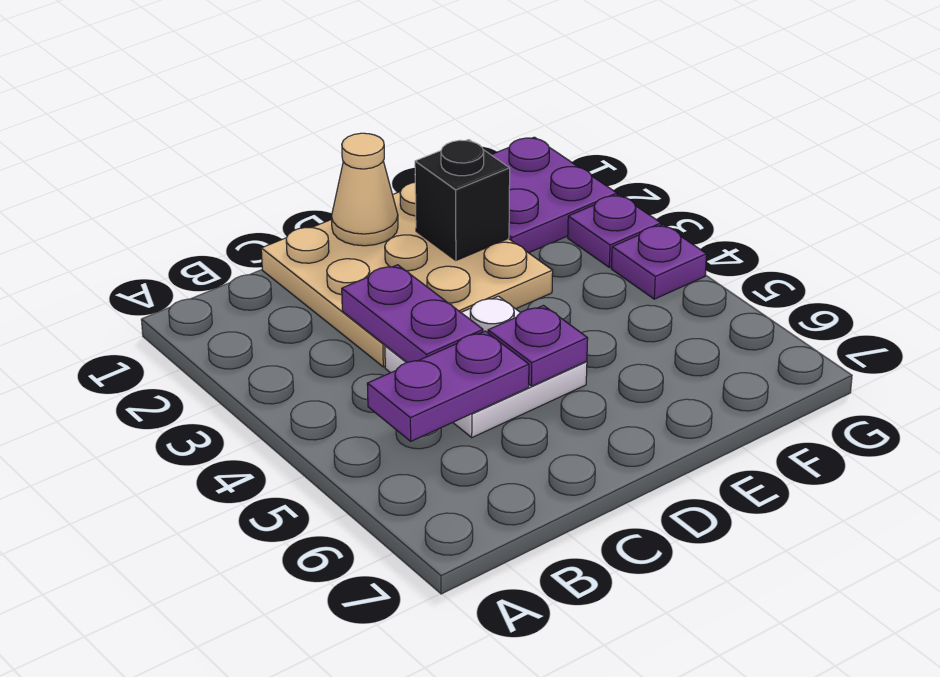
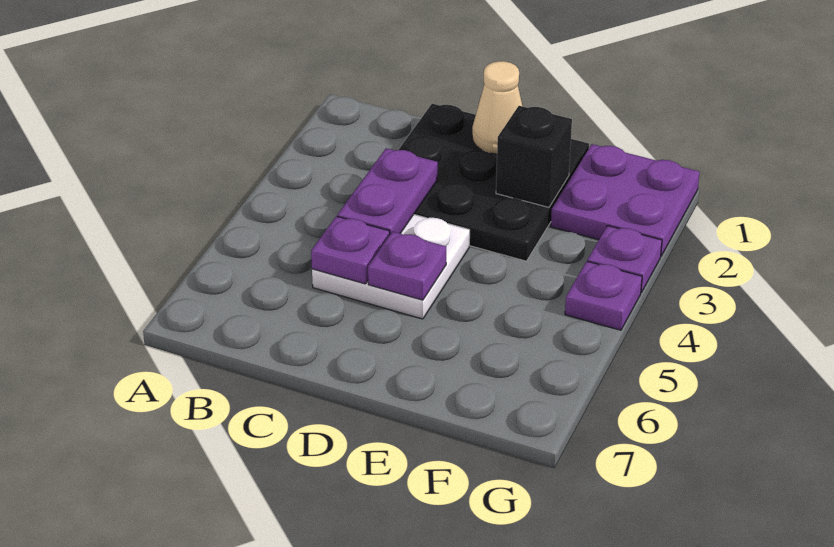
purple 1x2 plate [367,331,529,441] -> purple 1x1 plate [311,216,390,284]
tan 3x3 plate [261,182,553,367] -> black 3x3 plate [399,104,589,261]

